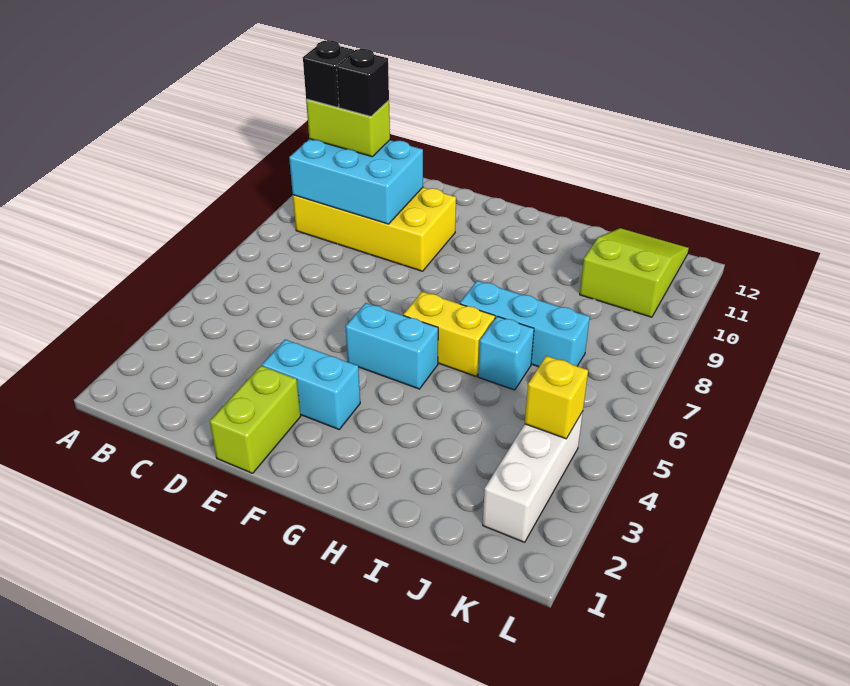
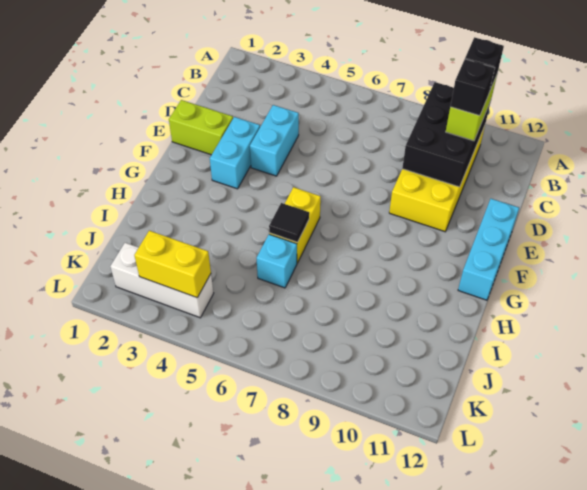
cyan 2x3 brick [289,139,423,224] -> black 2x3 brick [402,82,491,187]
cyan 1x2 brick [345,303,438,389] -> cyan 1x2 brick moved to [250,105,299,176]
none -> black 1x1 tile [269,203,309,242]
cyan 1x3 brick [460,281,590,367] -> cyan 1x3 brick moved to [458,199,519,300]
lime 2x3 slope [580,228,689,317] -> none
yellow 1x1 brick [525,356,588,439] -> yellow 1x2 brick [134,231,211,298]

